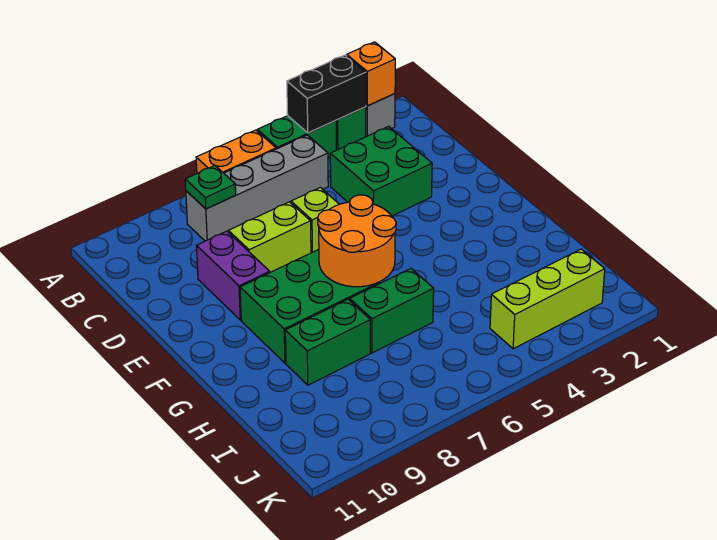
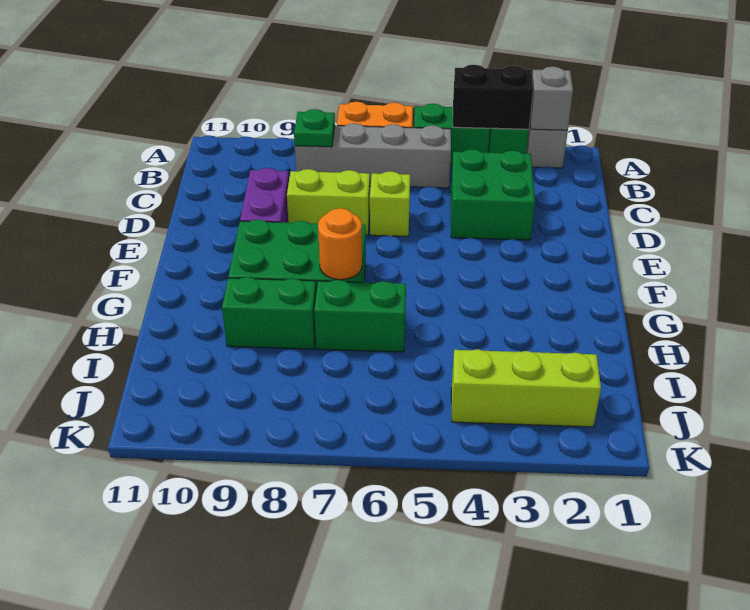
orange 1x1 brick [347,42,395,106] -> grey 1x1 brick [530,66,573,131]
orange 2x2 round brick [318,195,396,287] -> orange 1x1 round brick [318,208,362,280]

